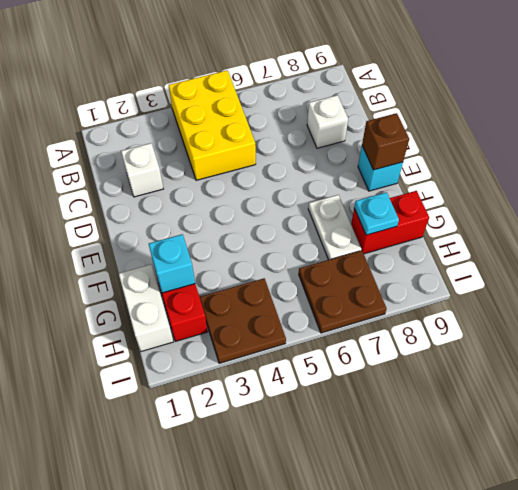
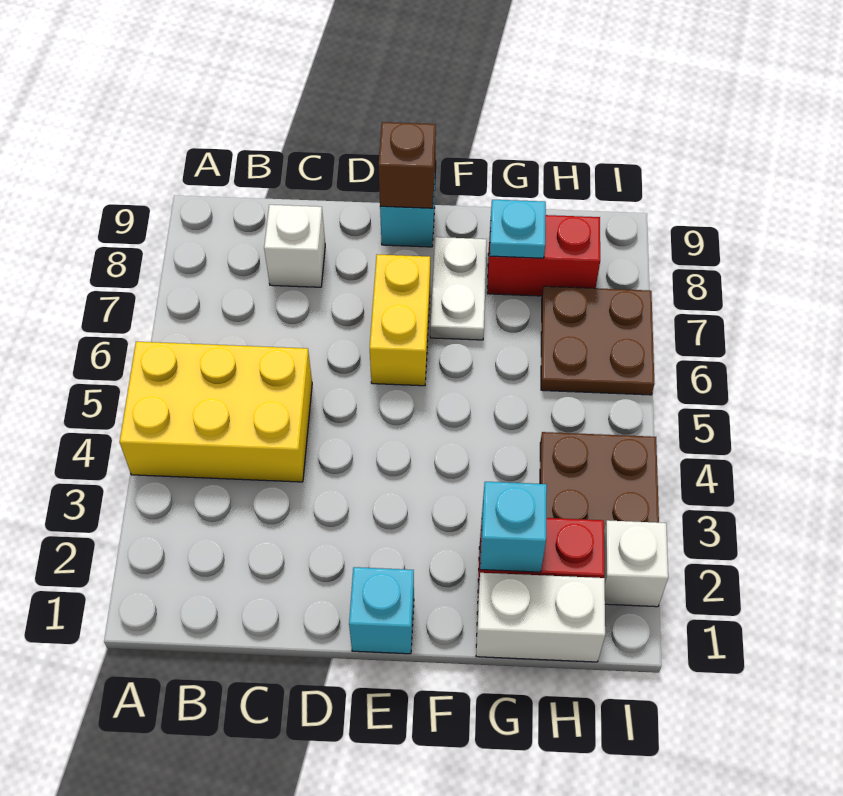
white 1x1 brick [121,143,163,197] -> white 1x1 brick moved to [604,520,668,607]
none -> cyan 1x1 brick [349,567,414,654]
none -> yellow 1x2 brick [370,255,430,386]
white 1x2 plate [308,195,361,260] -> white 1x2 plate turned to [430,237,487,340]
red 1x2 brick [351,191,429,254] -> red 1x2 brick turned to [487,215,600,296]

